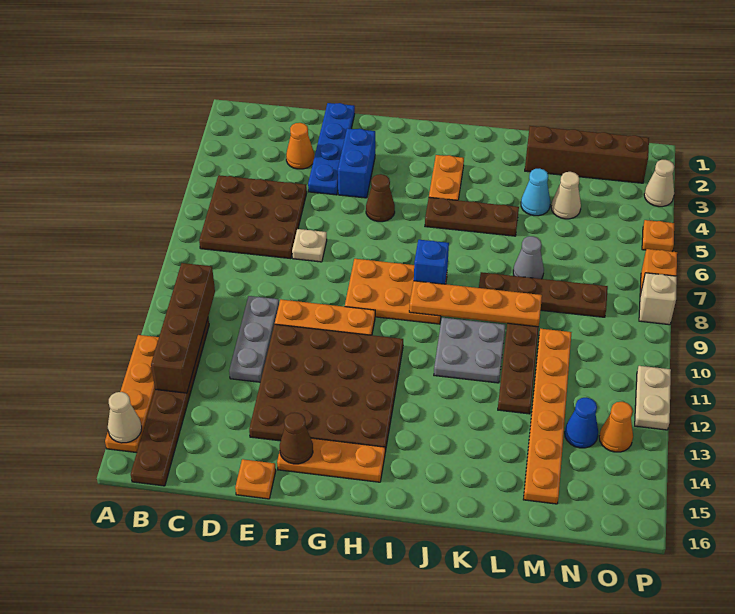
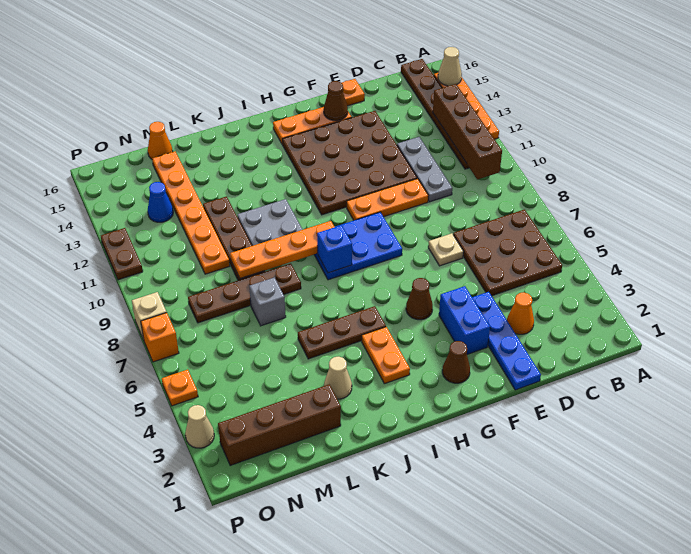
none -> brown 1x1 cone [442,341,470,383]
orange 2x3 plate [345,259,447,324] -> blue 2x3 plate [314,212,402,280]
cyan 1x1 cone [521,168,550,216] -> none
grey 1x1 cone [513,236,544,279] -> grey 1x1 brick [249,278,286,326]
tan 1x1 cone [551,172,581,219] -> tan 1x1 cone moved to [324,357,352,399]
orange 1x1 cone [599,402,633,452] -> orange 1x1 cone moved to [148,122,173,159]
tan 1x2 plate [635,366,671,430] -> brown 1x2 plate [101,228,143,280]

